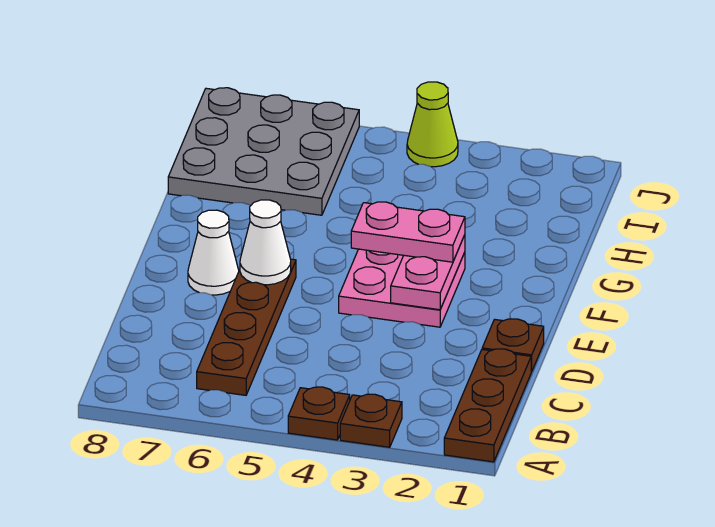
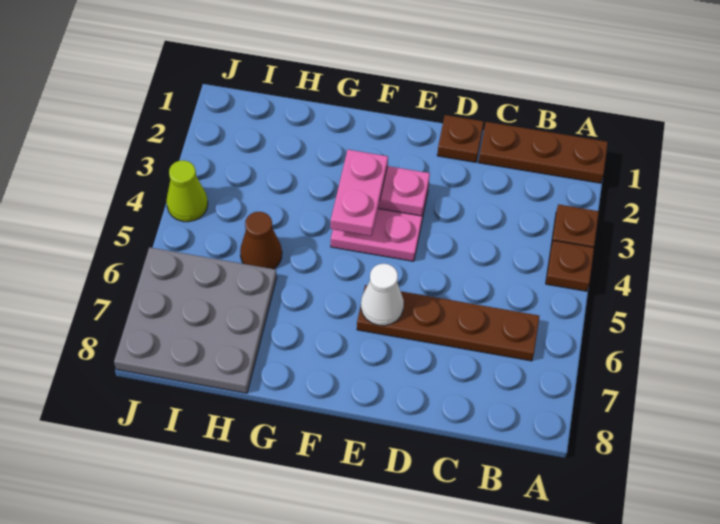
white 1x1 cone [188,210,239,295] -> none
none -> brown 1x1 cone [240,212,282,269]

